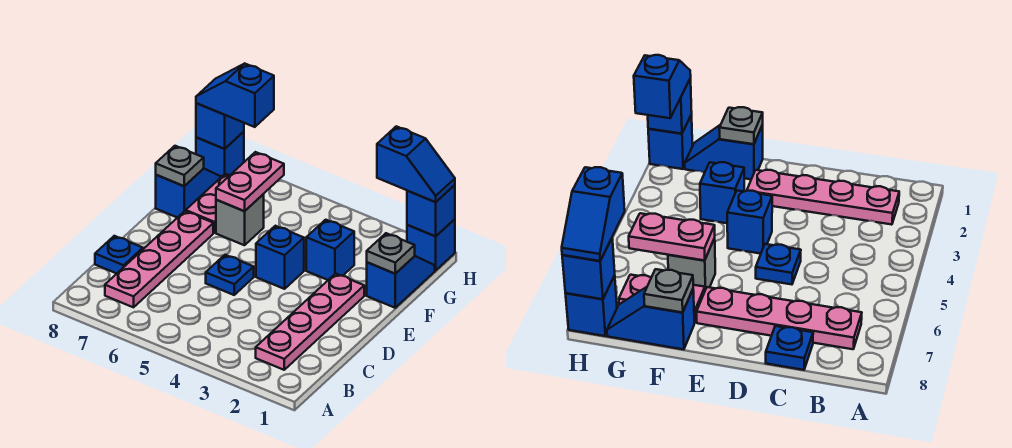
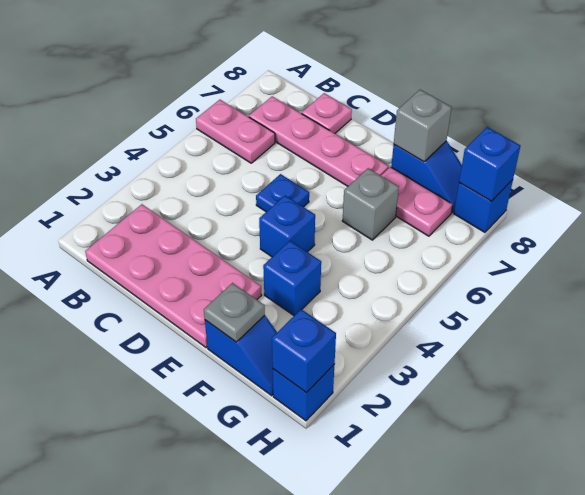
pink 1x4 plate [256,274,364,370] -> pink 2x4 plate [85,204,262,348]
blue 1x1 plate [95,236,143,273] -> pink 1x1 plate [302,93,352,133]
pink 1x2 plate [216,152,284,211] -> pink 1x2 plate moved to [196,100,275,163]
grey 1x1 plate [156,146,204,186] -> grey 1x1 brick [394,90,451,162]
blue 1x2 slope [377,126,455,202] -> none
blue 1x2 slope [196,64,274,127] -> none

